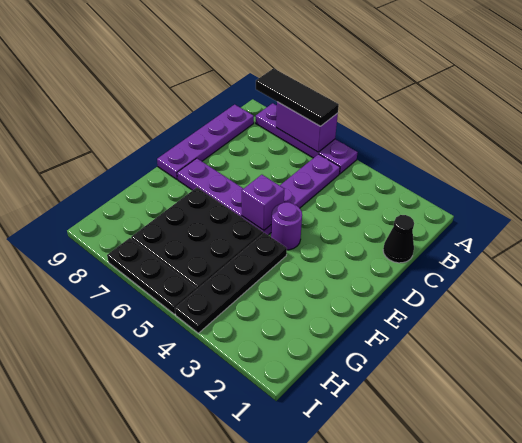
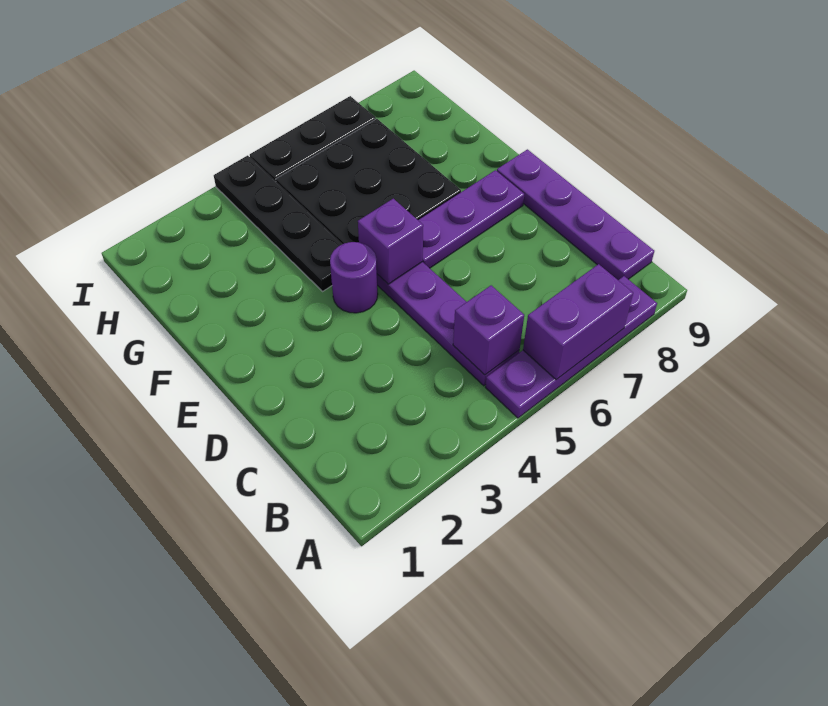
black 1x3 tile [256,68,339,126] -> none
none -> purple 1x1 brick [453,285,524,375]
black 1x1 cone [383,215,414,263] -> none

